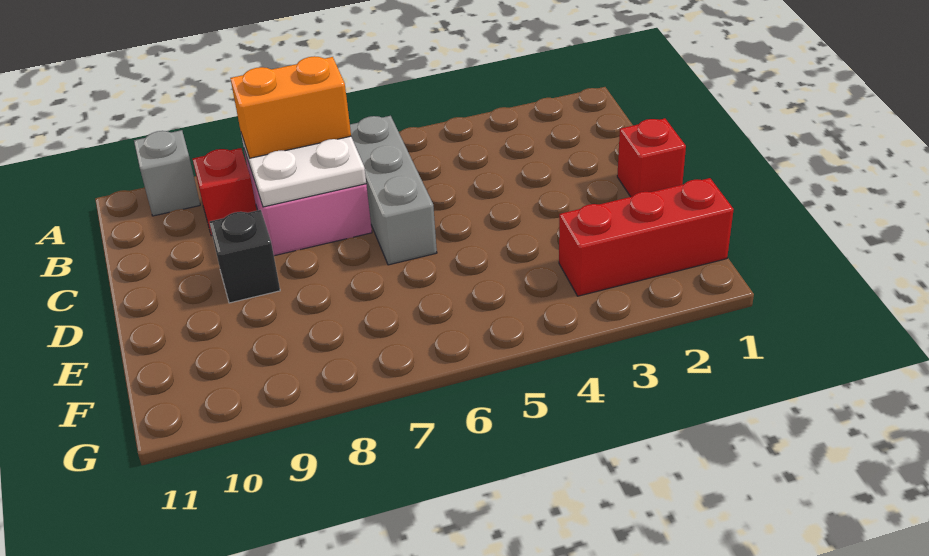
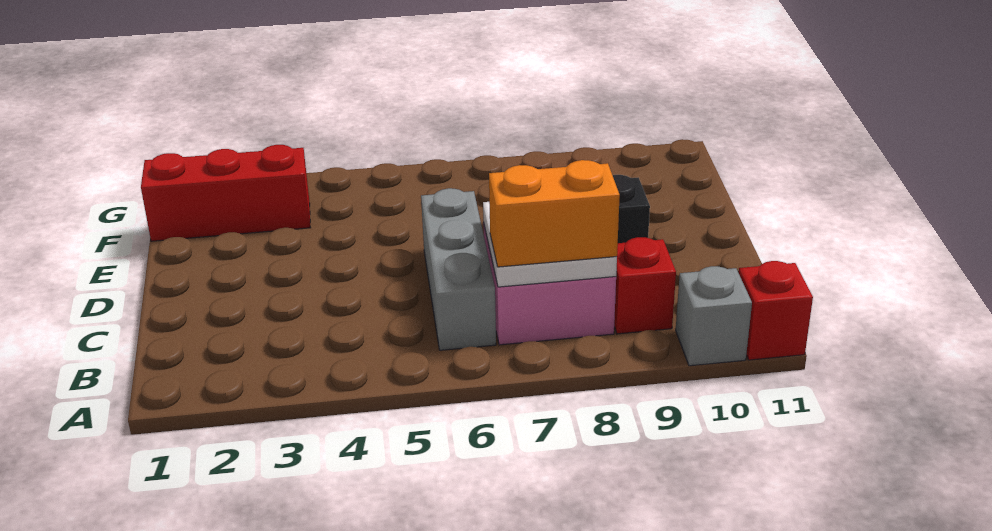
red 1x1 brick [617,118,686,197] -> red 1x1 brick moved to [739,261,813,360]

